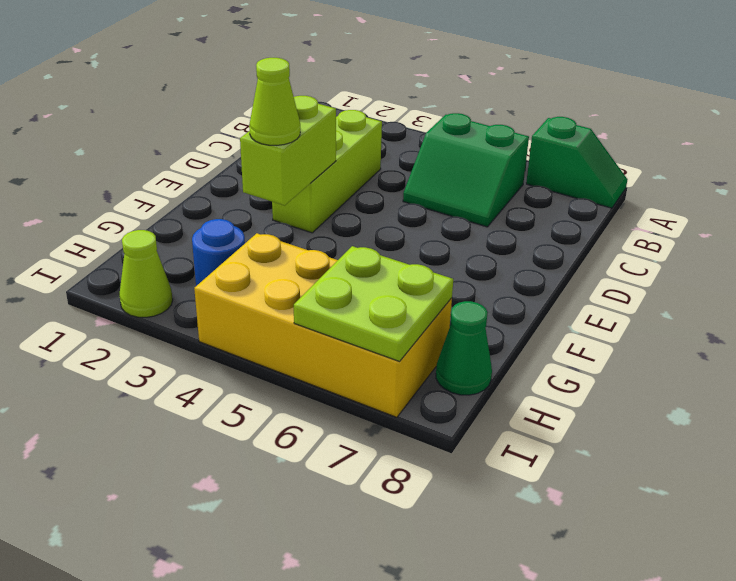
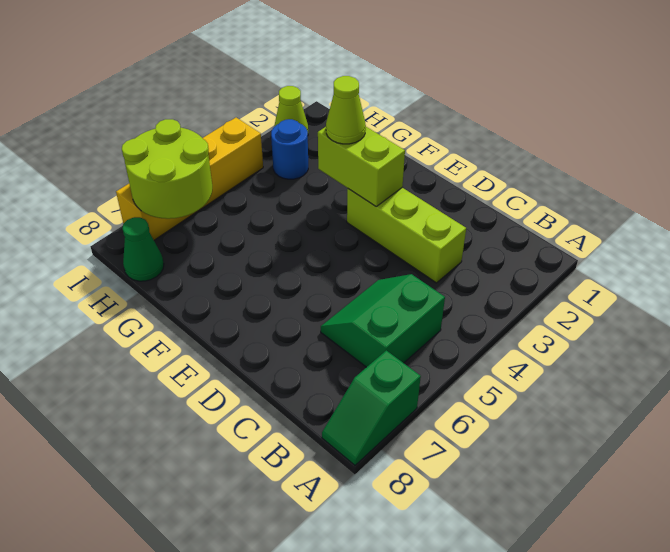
yellow 2x4 brick [194,233,452,417] -> yellow 1x4 brick [116,118,263,240]
lime 2x2 plate [294,246,453,361] -> lime 2x2 round brick [122,119,212,219]

